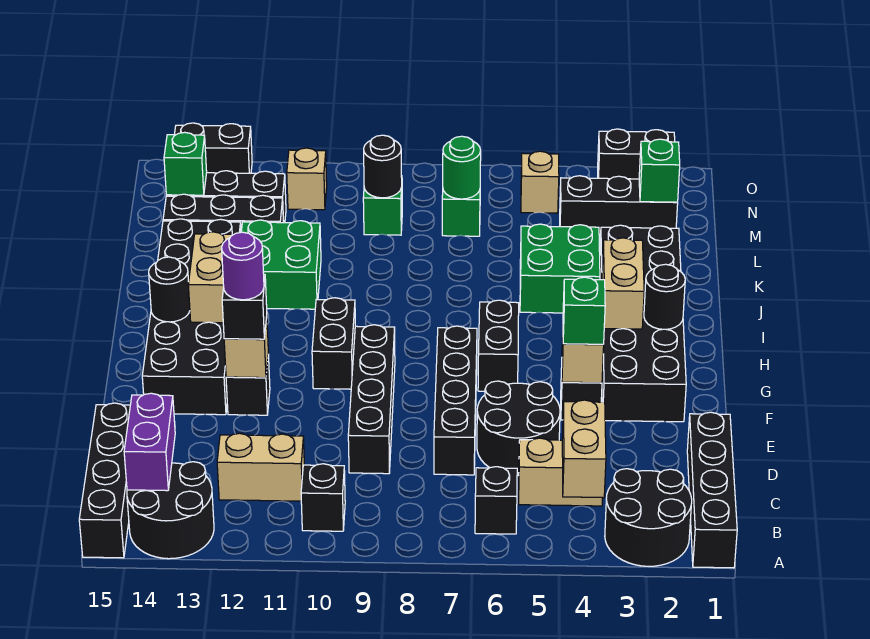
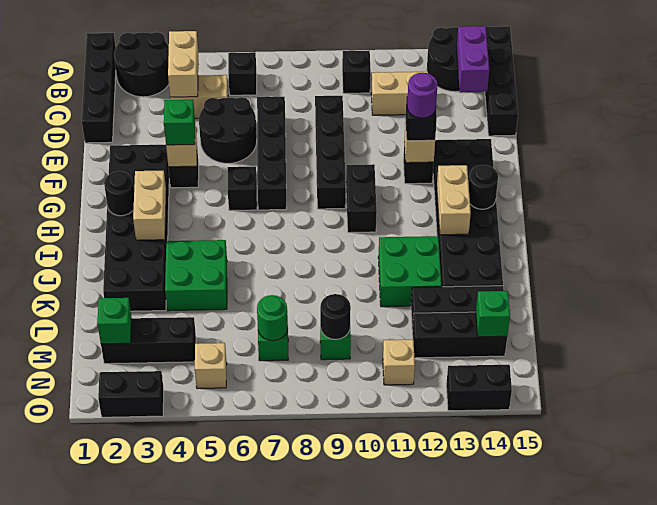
black 1x2 brick [478,300,519,391] -> black 1x1 brick [228,167,257,211]

